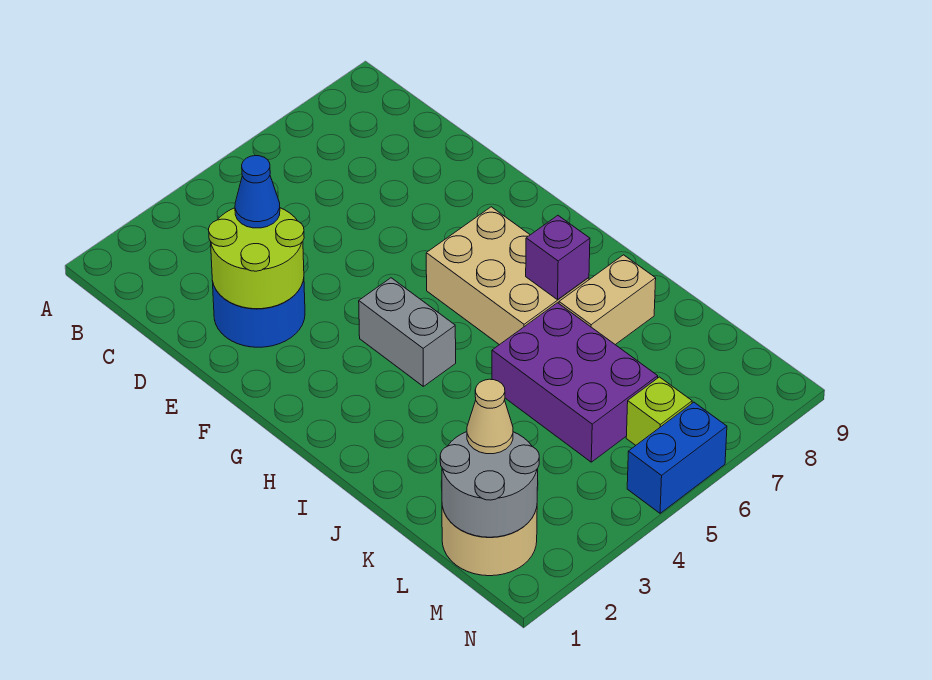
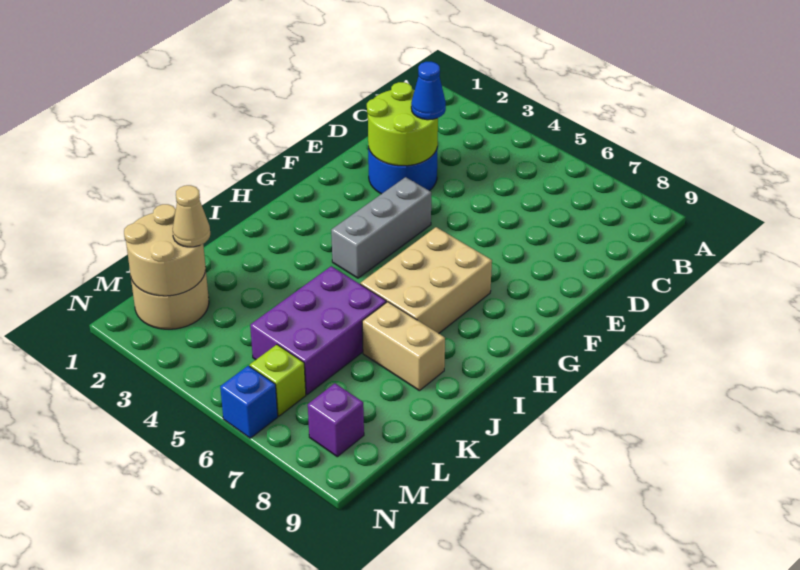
grey 1x2 brick [359,278,456,386] -> grey 1x3 brick [331,177,431,278]
purple 1x1 brick [526,216,590,300] -> purple 1x1 brick moved to [308,383,364,457]
grey 2x2 round brick [440,432,539,537] -> tan 2x2 round brick [124,204,206,296]
blue 1x2 brick [627,402,727,513] -> blue 1x1 brick [220,366,278,438]

